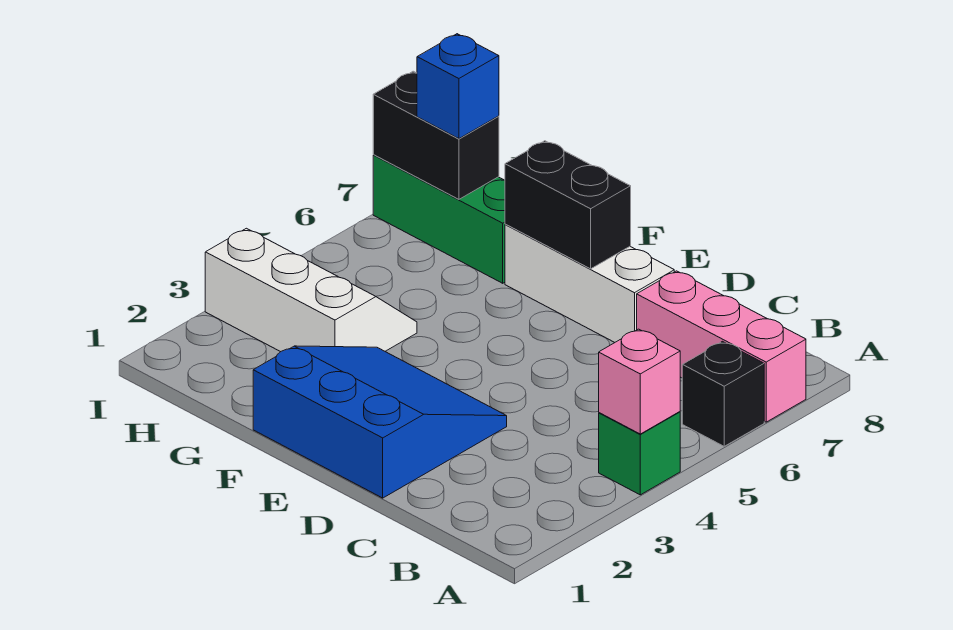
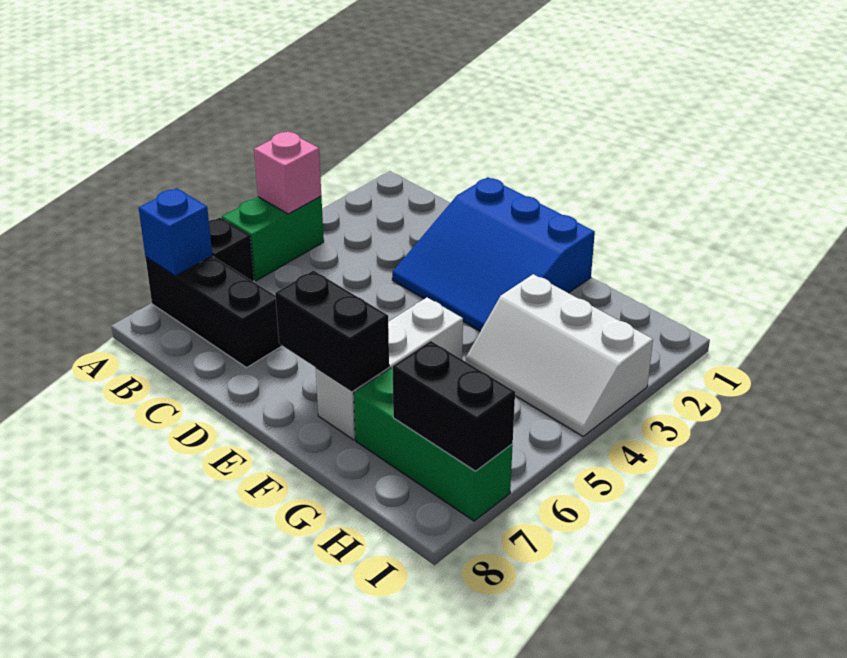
green 1x1 brick [599,412,680,495] -> green 1x2 brick [222,196,324,281]
pink 1x3 brick [637,271,806,422] -> black 1x3 brick [145,256,282,367]
white 1x3 brick [505,224,674,342] -> white 1x3 brick turned to [316,297,463,440]
blue 1x1 brick [417,34,499,139] -> blue 1x1 brick moved to [139,188,212,276]

